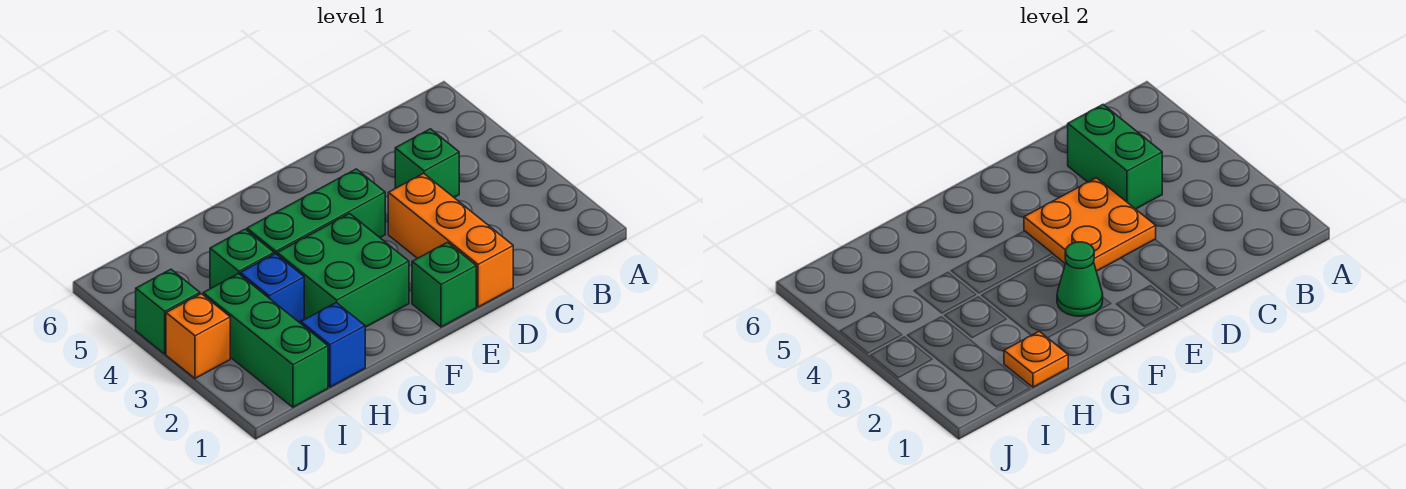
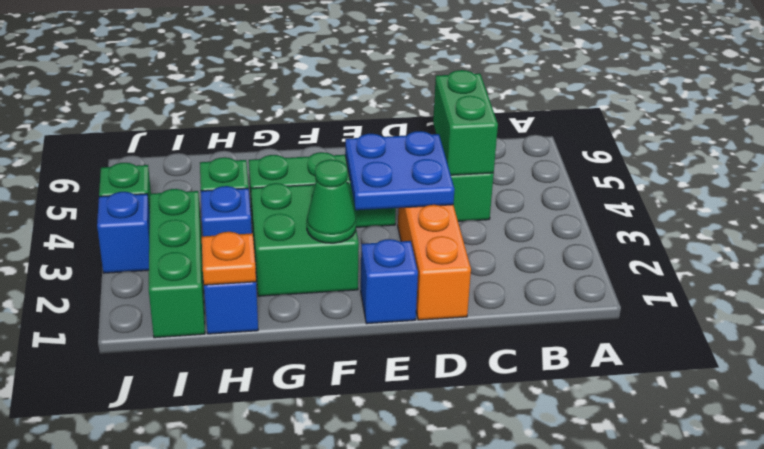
orange 2x2 plate [1024,178,1156,271] -> blue 2x2 plate [345,131,455,210]
green 1x1 brick [412,242,476,327] -> blue 1x1 brick [361,239,418,324]
orange 1x1 brick [166,294,230,378] -> blue 1x1 brick [97,192,150,273]

